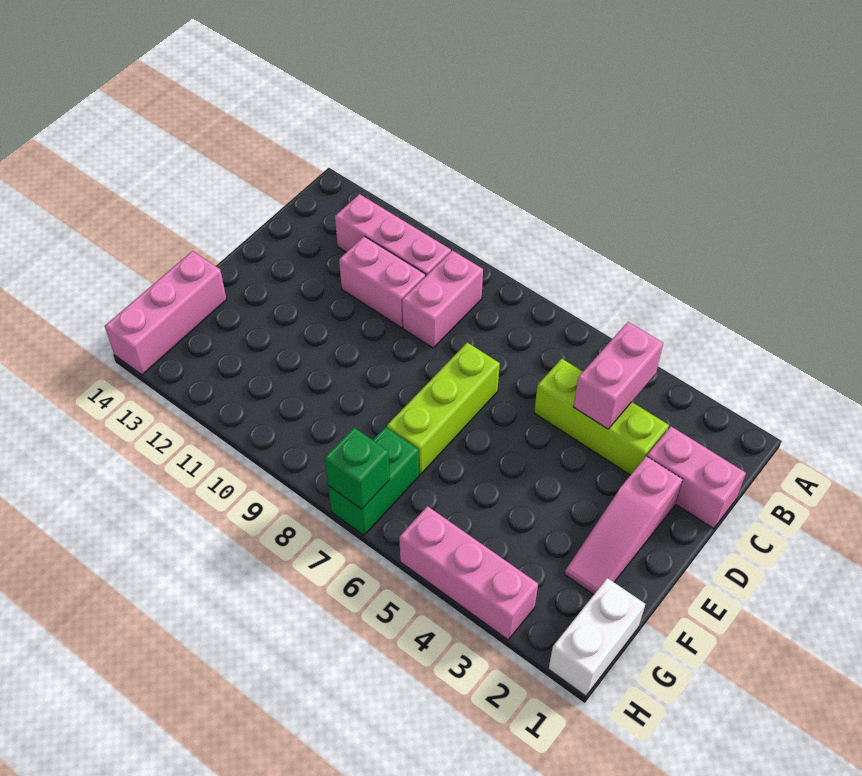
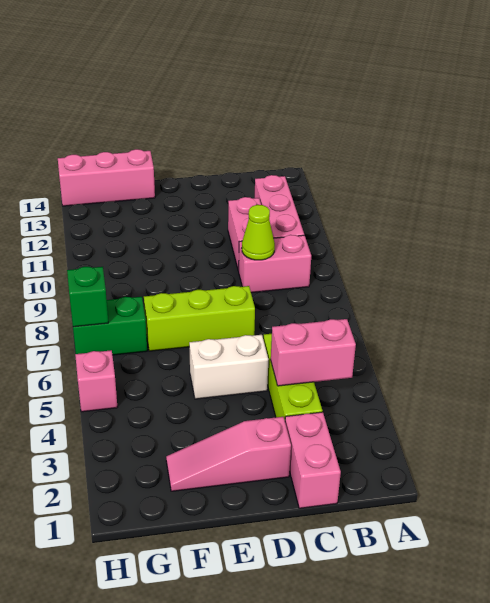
none -> lime 1x1 cone [242,205,275,260]
white 1x2 brick [549,578,645,696] -> white 1x2 brick moved to [189,335,269,399]
pink 1x3 brick [399,506,538,640] -> pink 1x1 brick [75,350,117,412]

